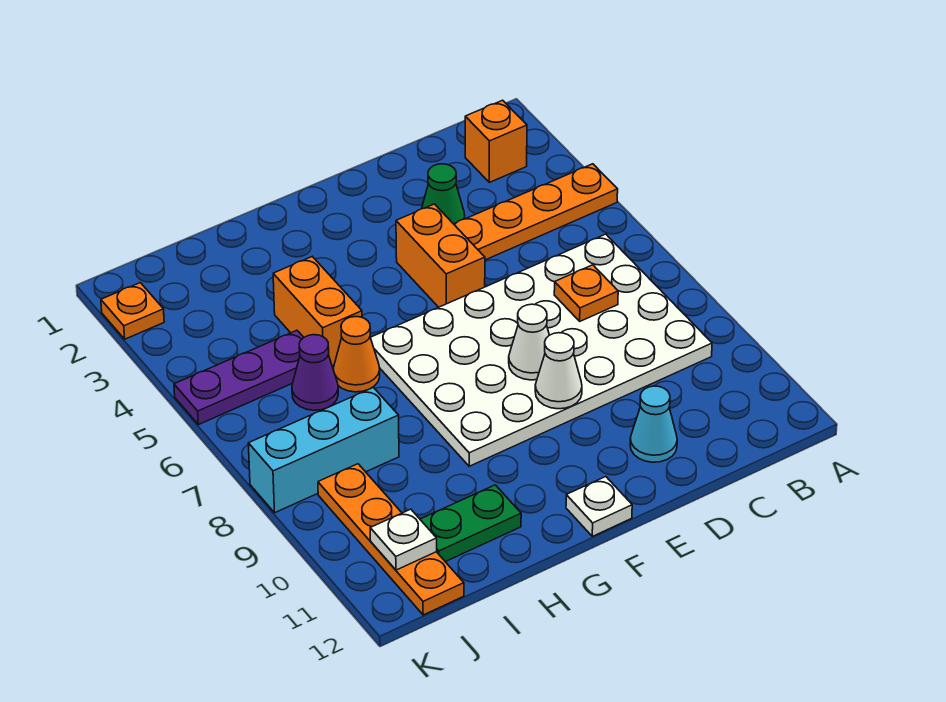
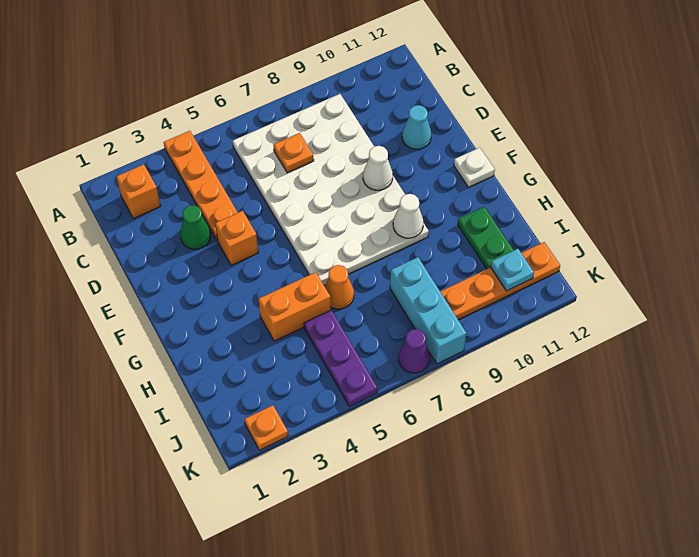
orange 1x2 brick [396,204,485,307] -> orange 1x1 brick [215,211,258,265]
white 1x1 cone [509,304,549,380] -> white 1x1 cone moved to [393,194,423,238]
purple 1x1 cone [292,335,338,410] -> purple 1x1 cone moved to [399,329,430,373]
white 1x1 plate [370,509,437,570] -> cyan 1x1 plate [491,249,534,291]

